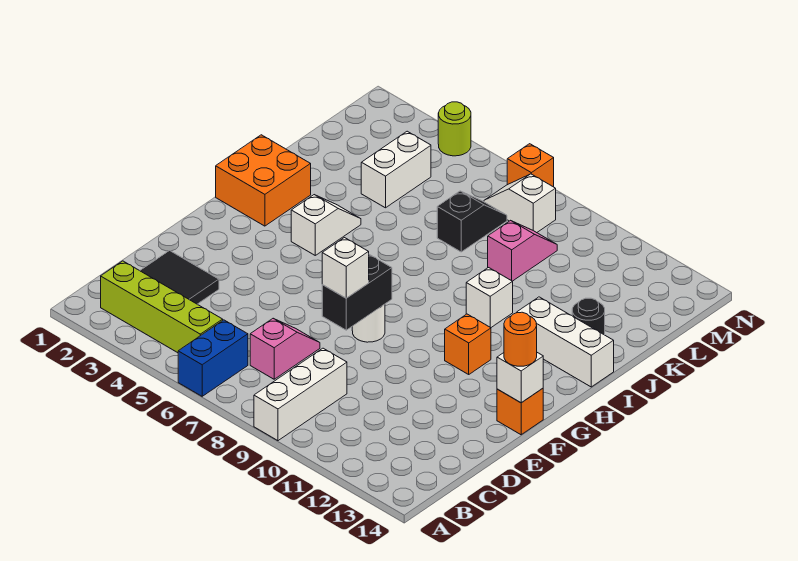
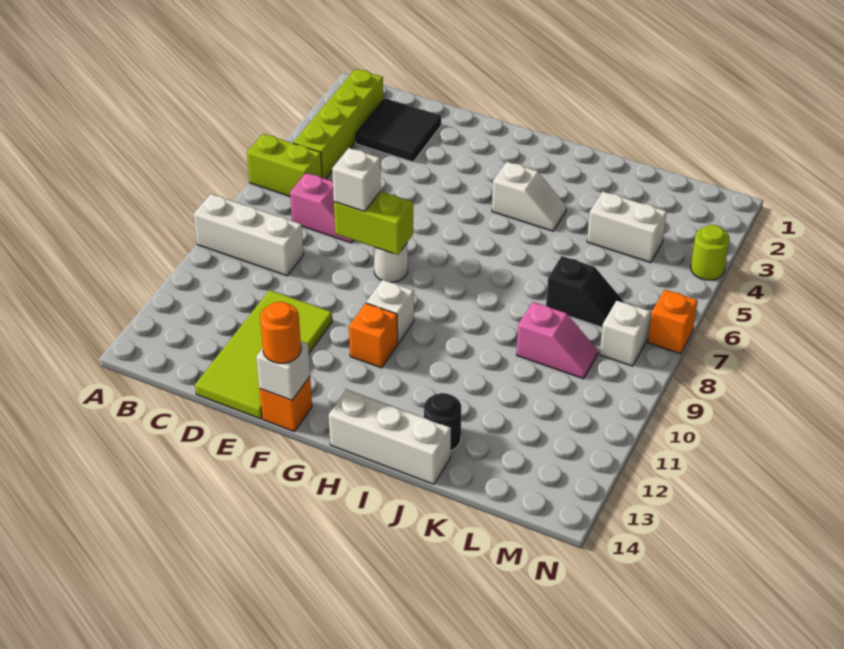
blue 1x2 brick [178,320,248,396] -> lime 1x2 brick [247,134,322,196]
none -> lime 2x4 tile [195,290,332,419]
black 1x2 brick [322,255,392,330] -> lime 1x2 brick [334,191,413,255]
orange 2x2 brick [216,135,311,226] -> none
white 1x1 brick [466,268,513,328] -> white 1x1 brick moved to [366,280,414,343]
white 1x3 brick [517,297,614,387] -> white 1x3 brick turned to [329,389,451,484]

